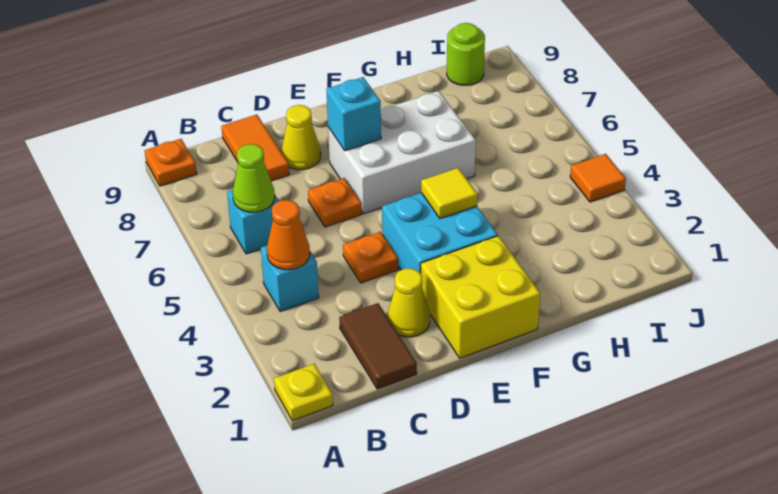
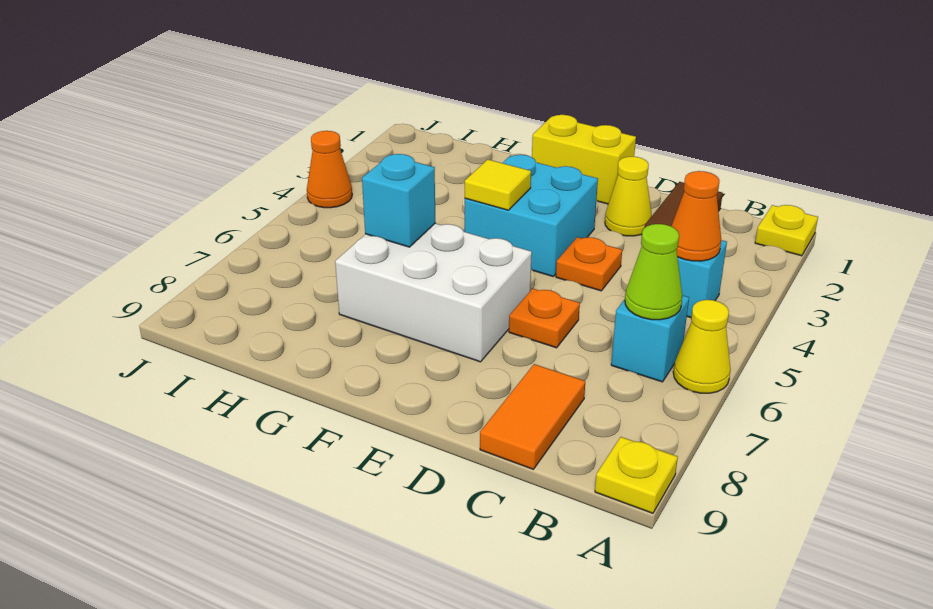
orange 1x1 plate [145,139,197,186] -> yellow 1x1 plate [595,437,678,513]
yellow 1x1 cone [281,105,321,170] -> yellow 1x1 cone moved to [673,300,731,393]
yellow 2x2 brick [421,236,540,358] -> yellow 1x2 brick [532,115,636,204]
cyan 1x1 brick [326,77,381,151] -> cyan 1x1 brick moved to [362,154,436,247]
lime 1x1 round brick [447,23,485,85] -> none
orange 1x1 tile [570,154,626,202] -> orange 1x1 cone [307,131,352,208]

